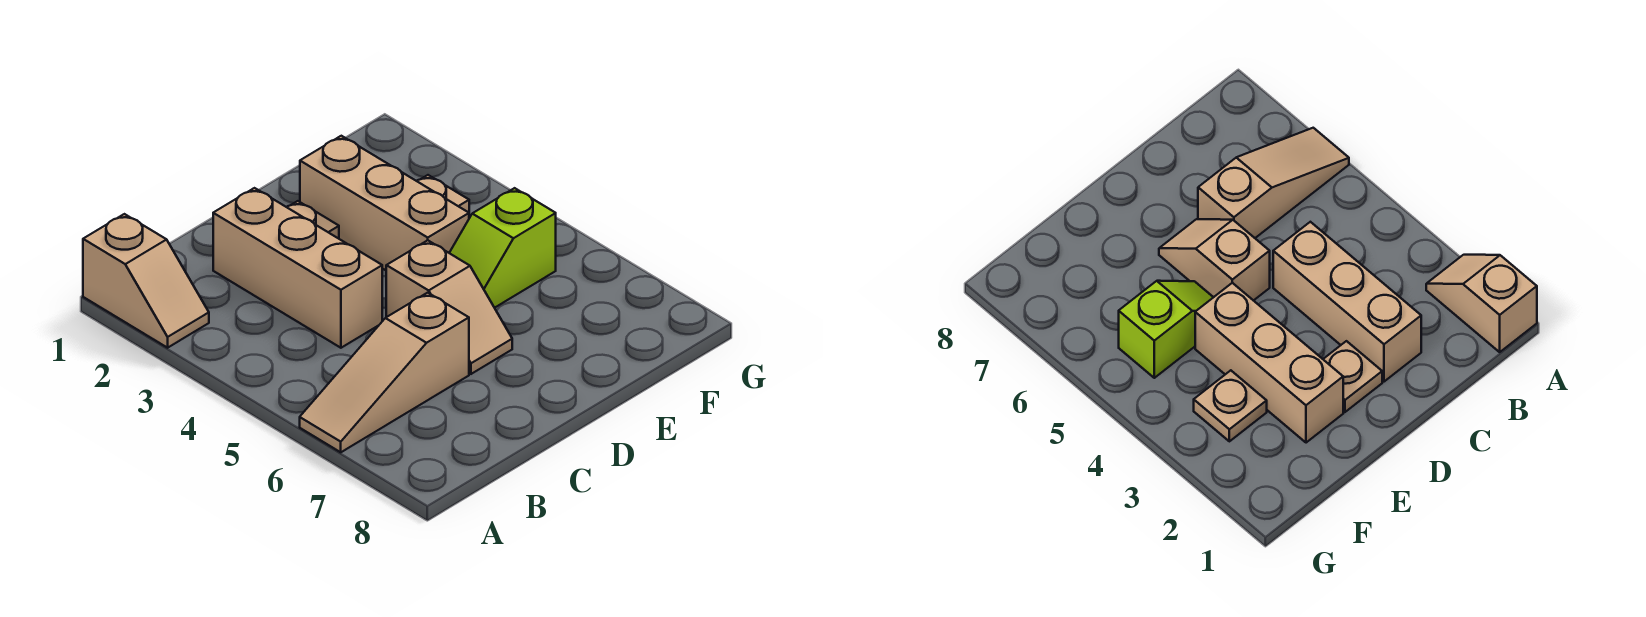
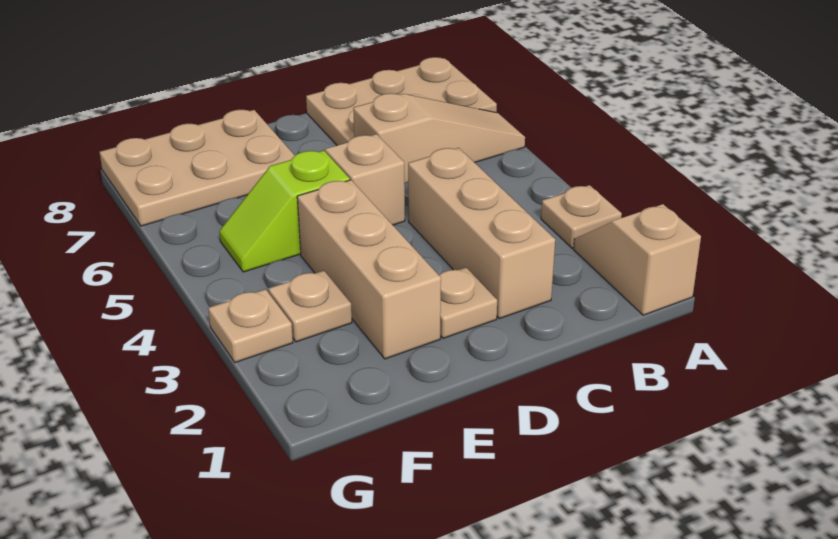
none -> tan 1x1 plate [541,185,622,248]
none -> tan 2x3 plate [306,57,497,146]
lime 1x2 slope [450,188,556,308] -> lime 1x2 slope turned to [219,151,350,272]
none -> tan 2x3 plate [100,110,295,226]
none -> tan 1x1 plate [208,289,293,363]

